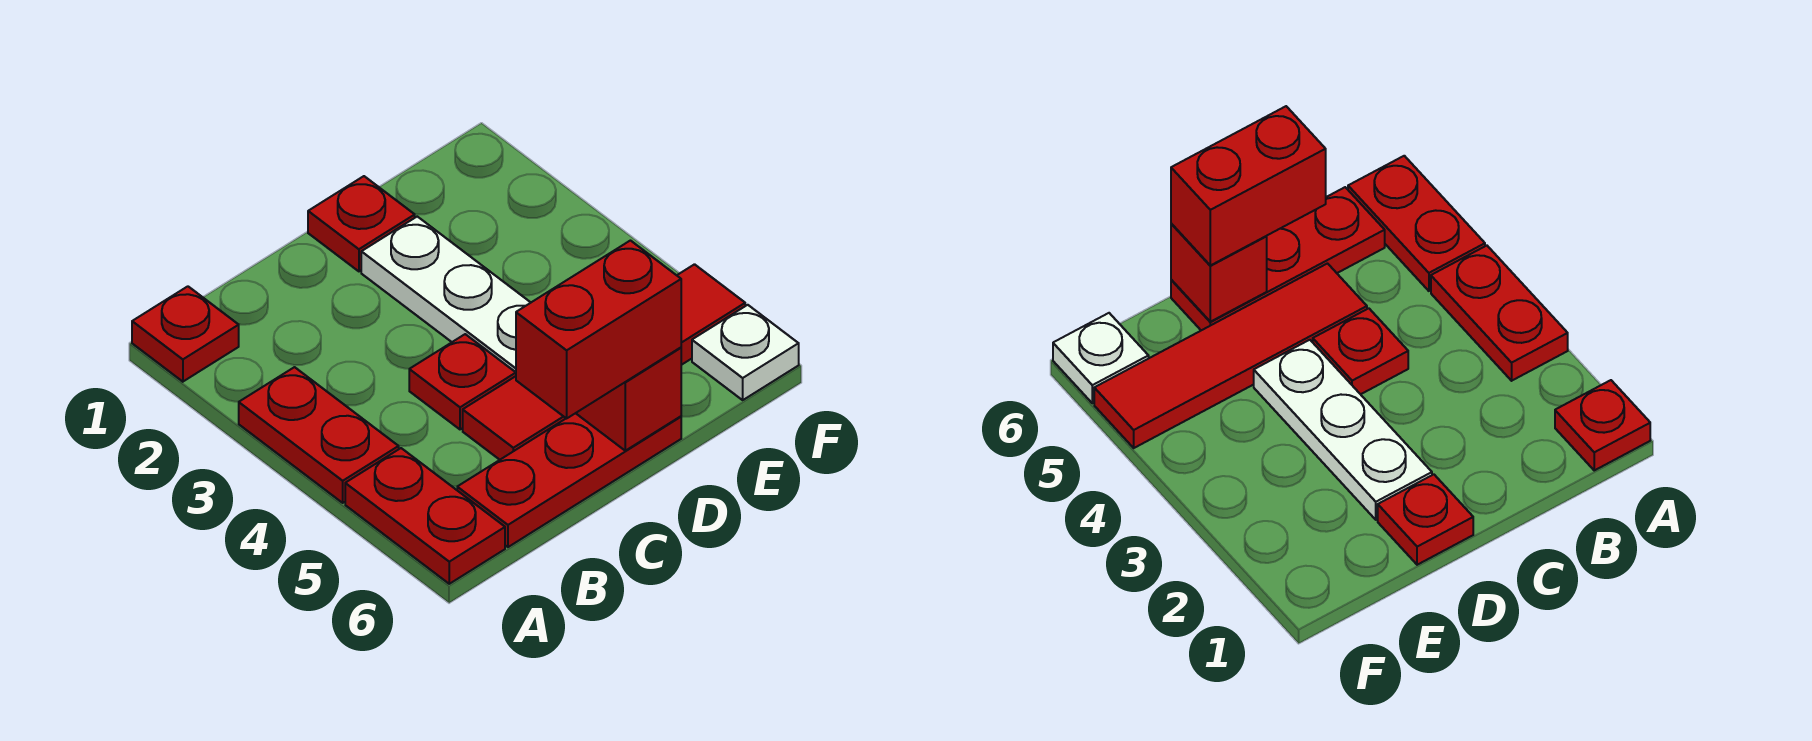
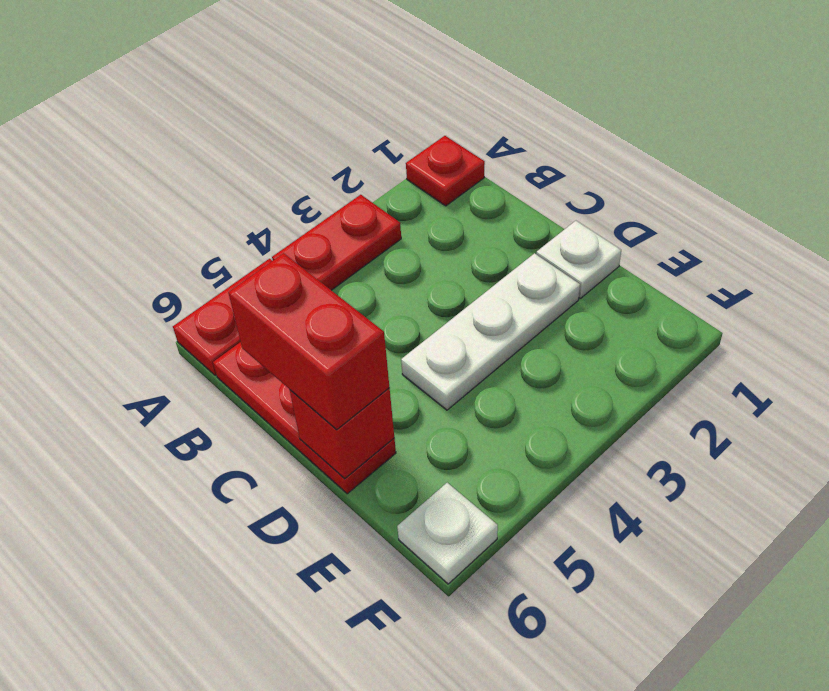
red 1x1 plate [409,334,516,429] -> none
red 1x4 tile [463,264,745,460] -> none
red 1x1 plate [308,176,415,271] -> white 1x1 plate [536,221,621,298]

